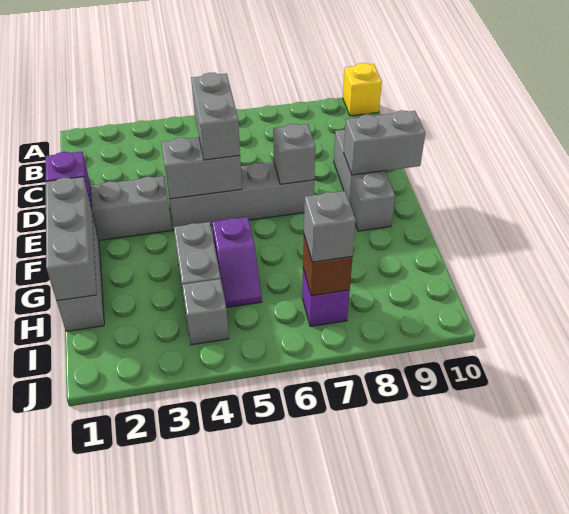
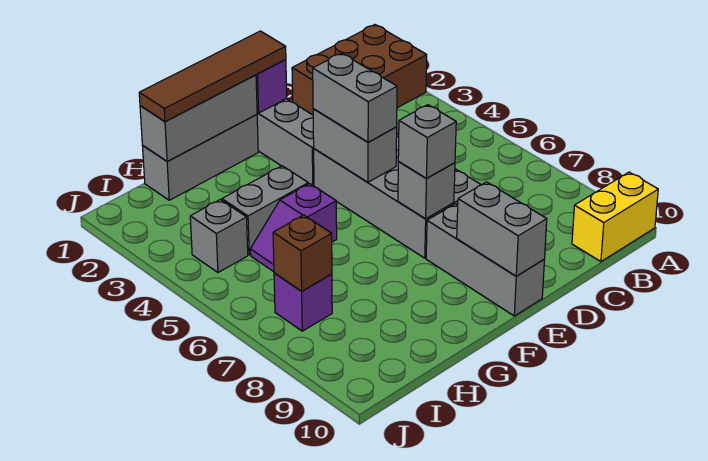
none -> brown 2x3 brick [292,25,427,115]
yellow 1x1 brick [343,63,382,116] -> yellow 1x2 brick [572,172,658,262]
grey 1x2 brick [191,73,240,160] -> grey 1x2 brick turned to [313,53,397,142]
grey 1x3 brick [334,130,395,231] -> grey 1x3 brick turned to [426,204,544,316]
none -> brown 1x4 tile [139,31,286,121]
grey 1x4 brick [169,162,314,228] -> grey 2x4 brick [314,134,481,258]
grey 1x1 brick [304,191,356,262] -> grey 1x1 brick moved to [398,105,456,179]

